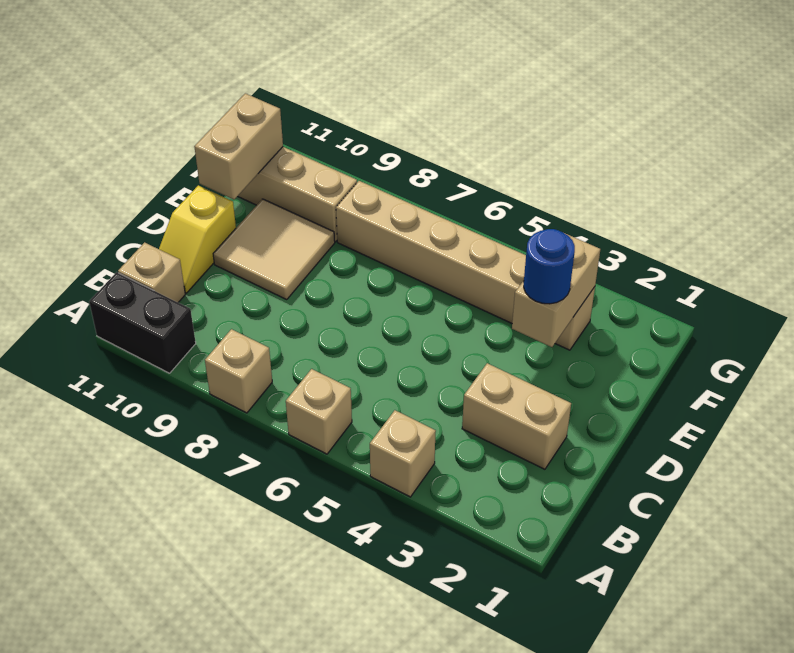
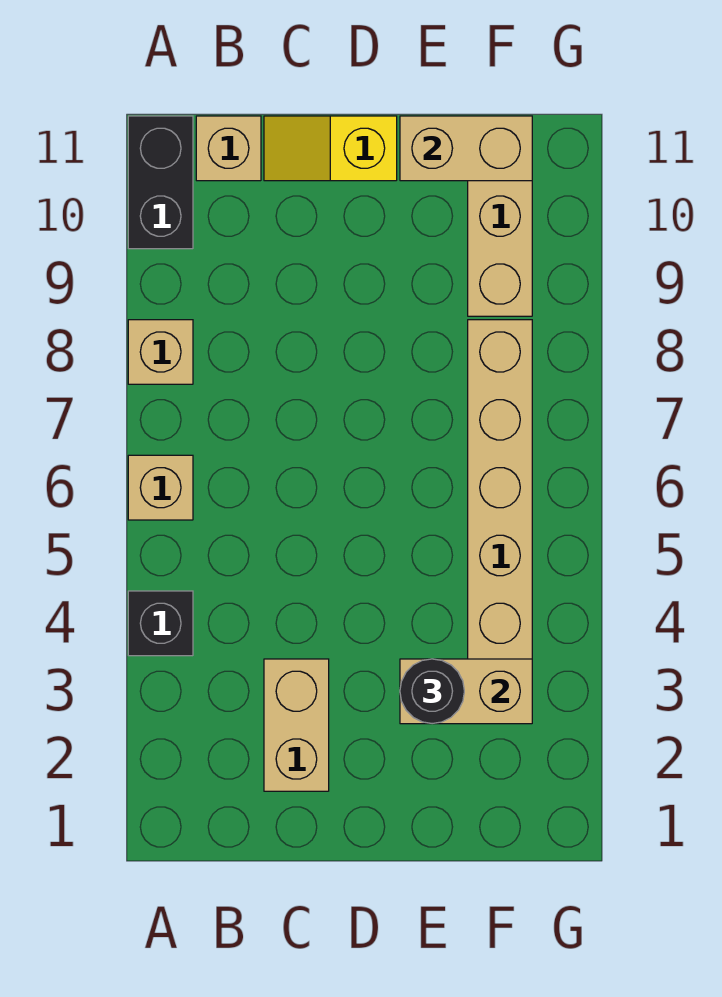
tan 1x1 brick [370,410,436,497] -> black 1x1 brick [128,591,193,656]
tan 2x2 tile [213,199,335,299] -> none
blue 1x1 round brick [524,229,575,304] -> black 1x1 round brick [400,659,464,724]

